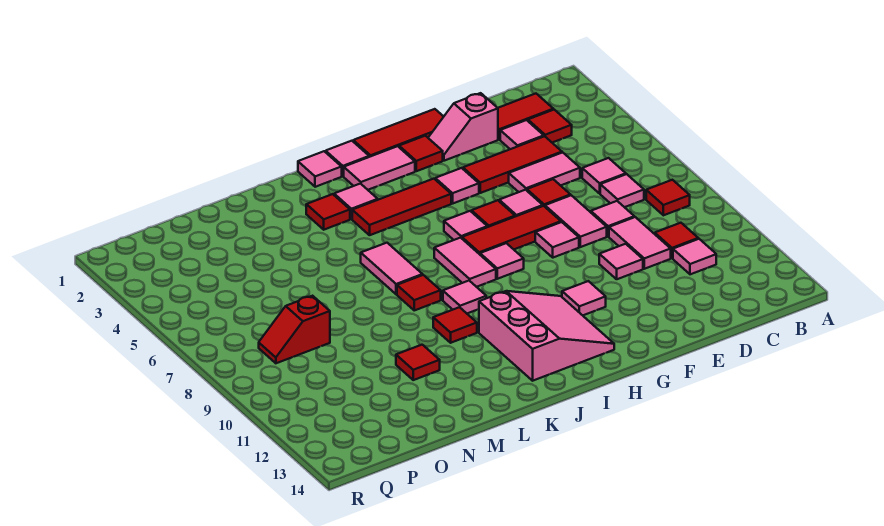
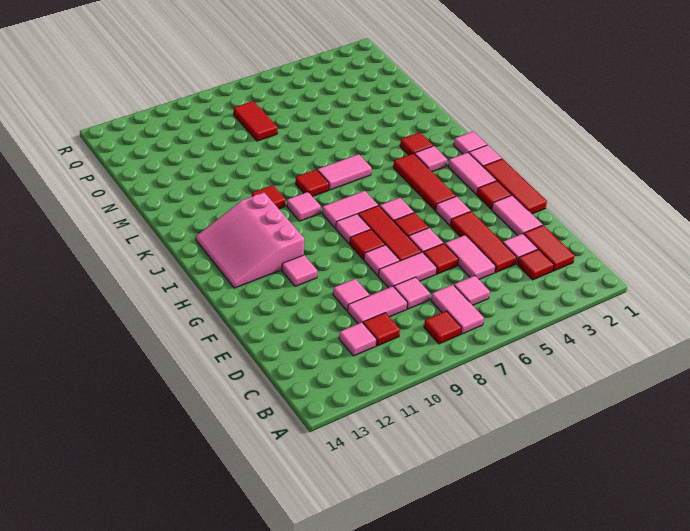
pink 1x1 tile [600,174,644,207] -> pink 1x2 tile [431,285,484,334]
pink 1x2 slope [428,93,498,161] -> pink 1x2 tile [492,195,542,236]
pink 3x3 slope [479,291,614,381] -> pink 3x3 slope turned to [196,193,304,288]
red 1x1 tile [396,345,440,380] -> red 1x1 tile moved to [350,229,385,260]
red 1x2 slope [259,296,330,363] -> red 1x2 tile [234,101,277,141]

